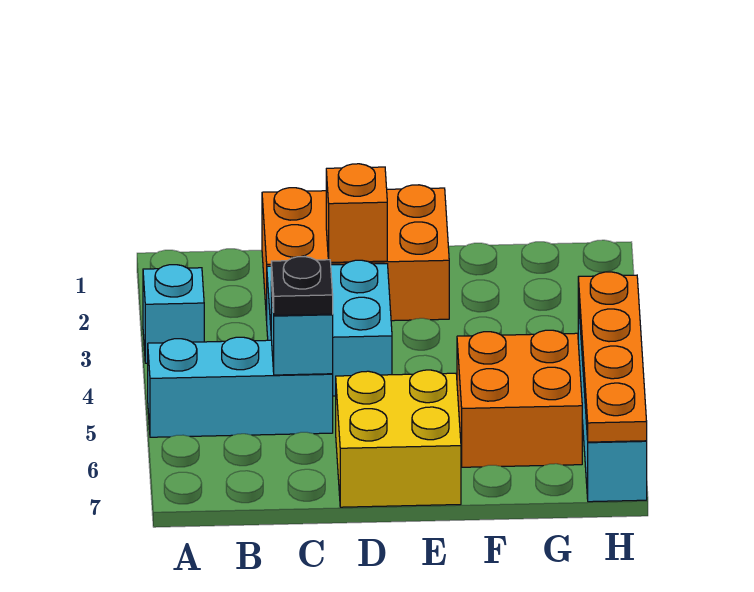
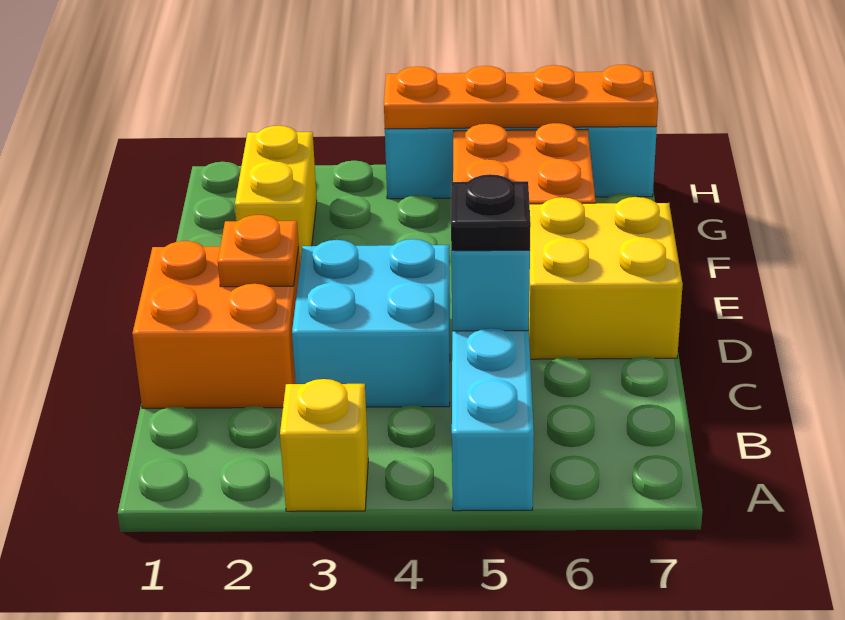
cyan 1x1 brick [143,265,204,363] -> yellow 1x1 brick [280,379,368,511]
orange 2x3 brick [262,185,449,321] -> orange 2x2 brick [132,241,300,408]
orange 1x1 brick [326,164,387,262] -> orange 1x1 plate [218,215,299,287]
none -> yellow 1x2 brick [235,126,317,261]

